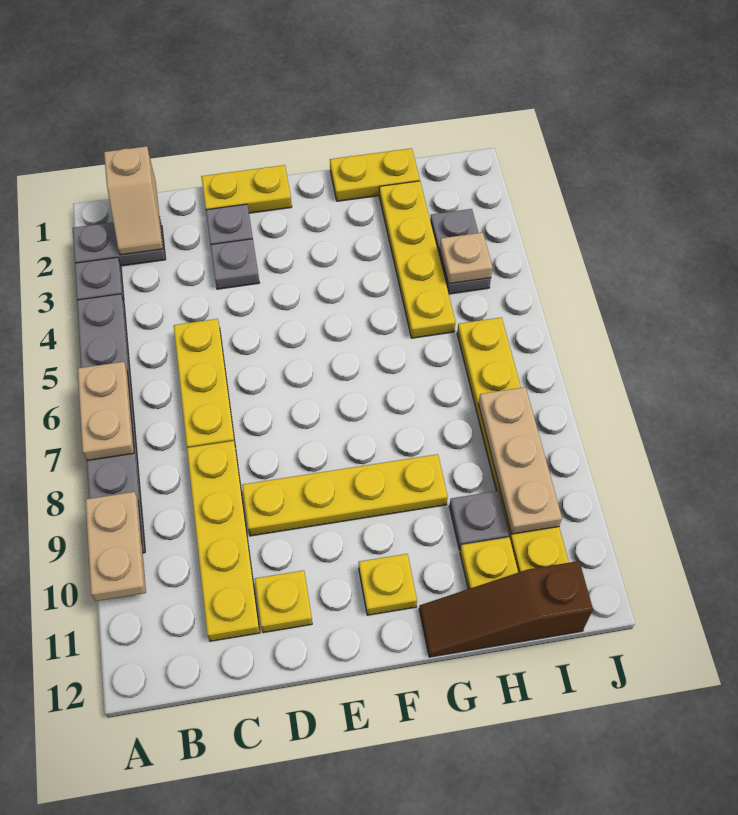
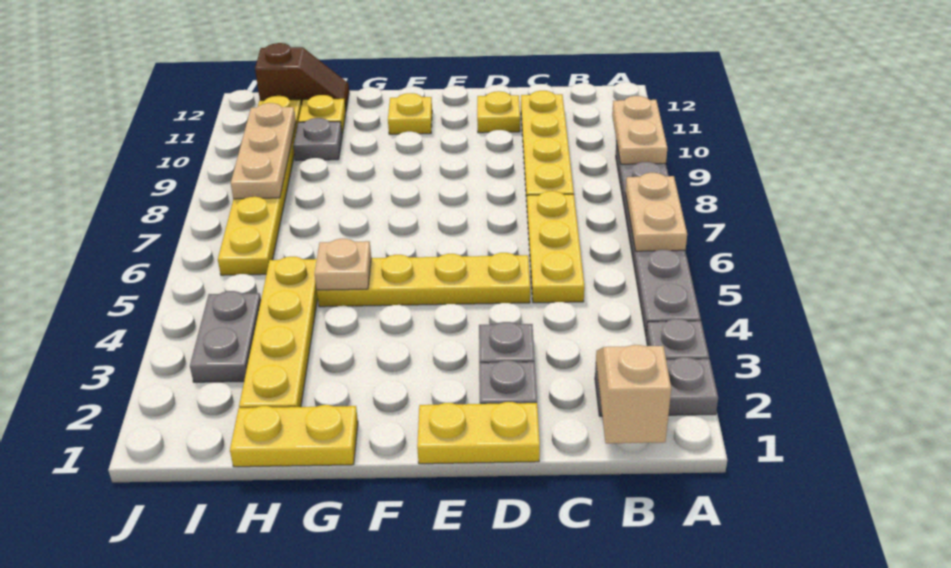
yellow 1x4 plate [242,454,448,536] -> yellow 1x4 plate moved to [317,253,530,307]
brown 1x3 slope [419,561,593,657] -> brown 1x2 slope [255,43,349,110]
tan 1x1 plate [440,233,493,284] -> tan 1x1 plate moved to [315,239,371,290]

